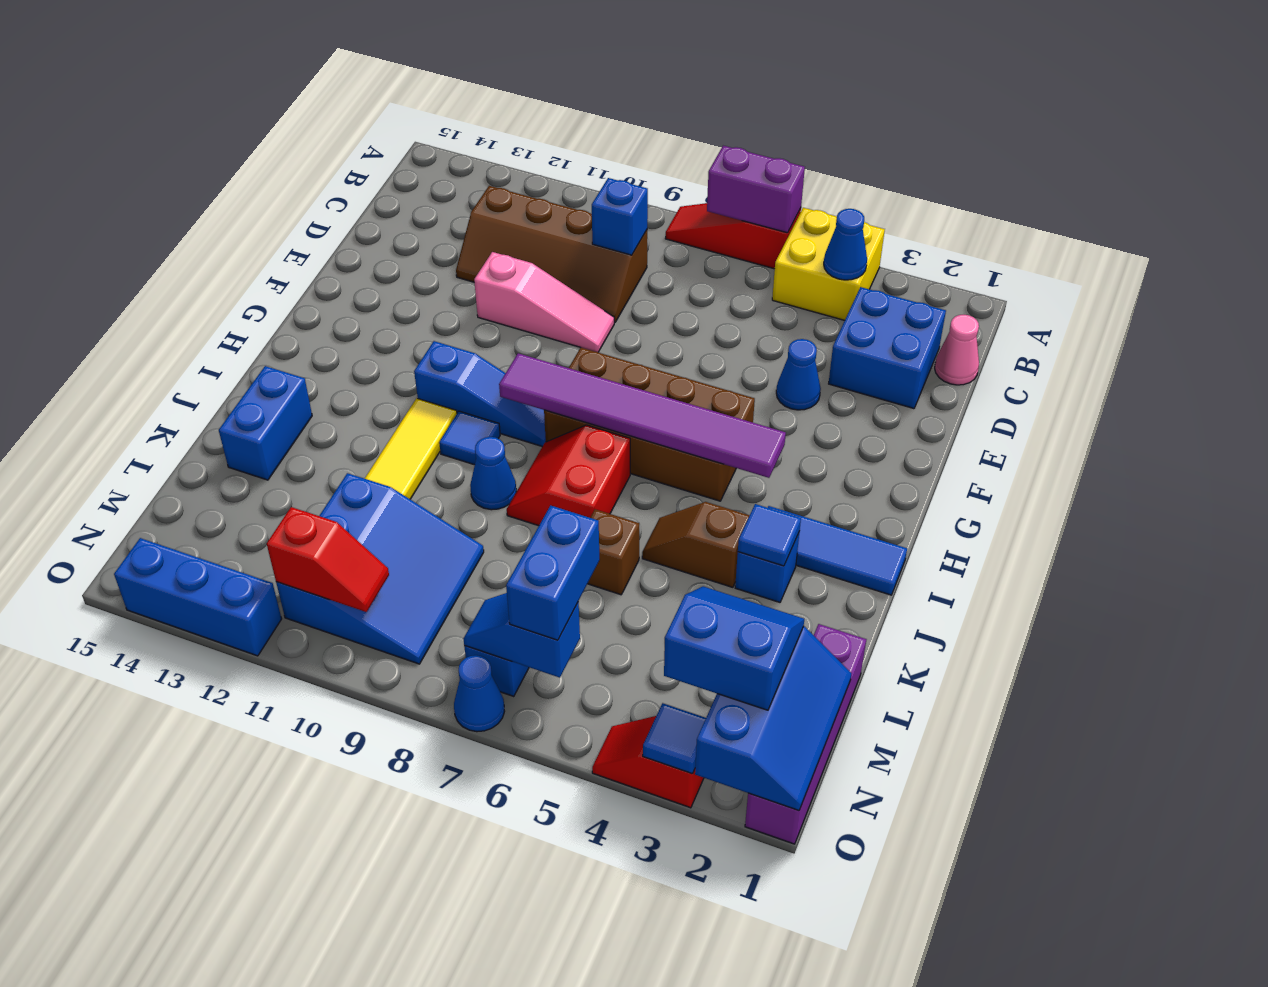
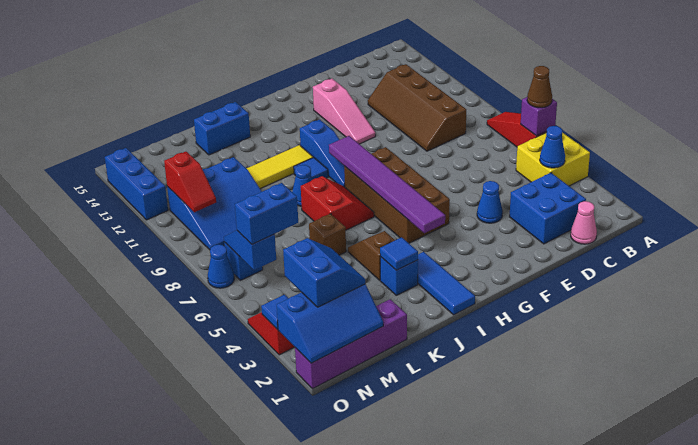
purple 1x2 brick [707,146,805,233] -> purple 1x1 brick [521,97,557,136]
none -> brown 1x1 cone [527,66,552,108]
blue 1x1 brick [592,178,648,255] -> none
pink 1x3 slope [474,252,614,352] -> pink 1x3 slope moved to [313,79,375,144]
red 2x2 slope [507,425,630,526] -> red 2x2 slope turned to [301,176,374,230]

